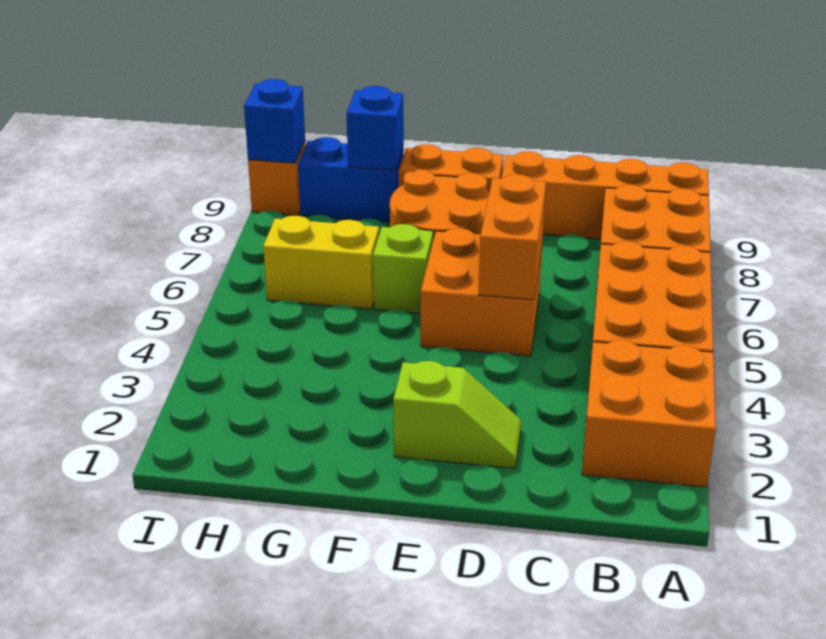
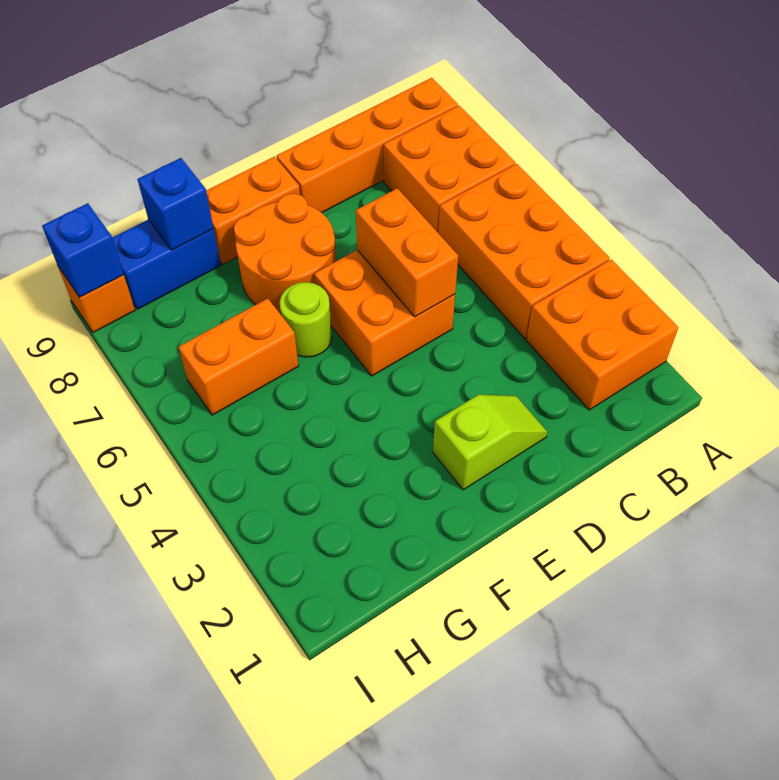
lime 1x1 brick [373,224,433,313] -> lime 1x1 round brick [280,282,332,357]
yellow 1x2 brick [263,215,379,309] -> orange 1x2 brick [179,298,299,415]

